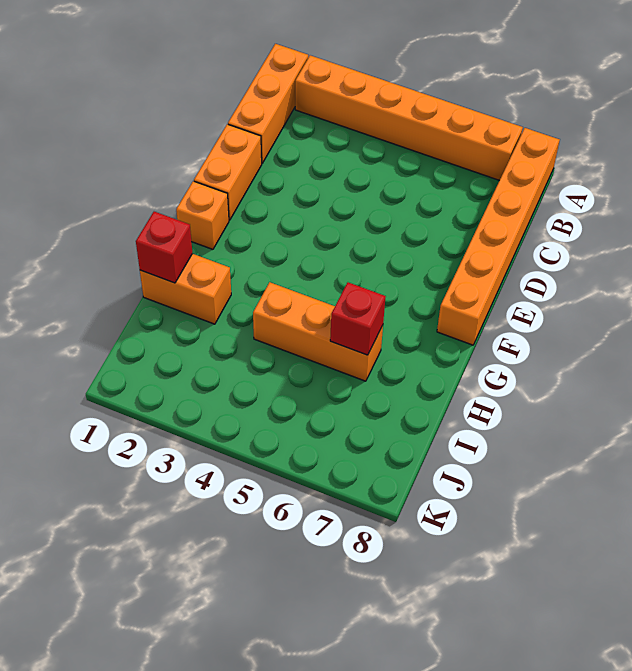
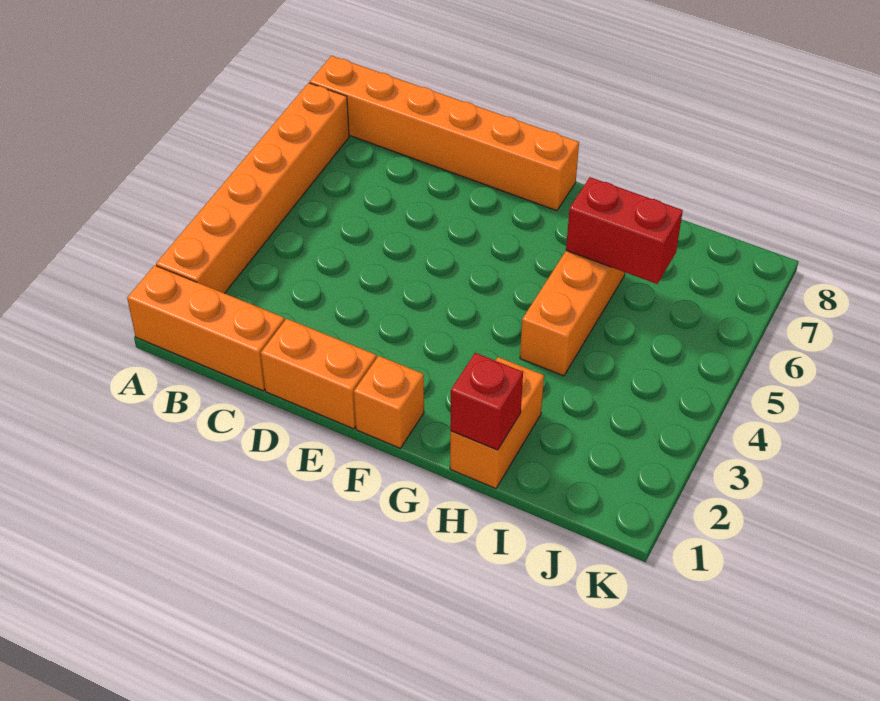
red 1x1 brick [330,282,386,355] -> red 1x2 brick [566,177,683,284]

